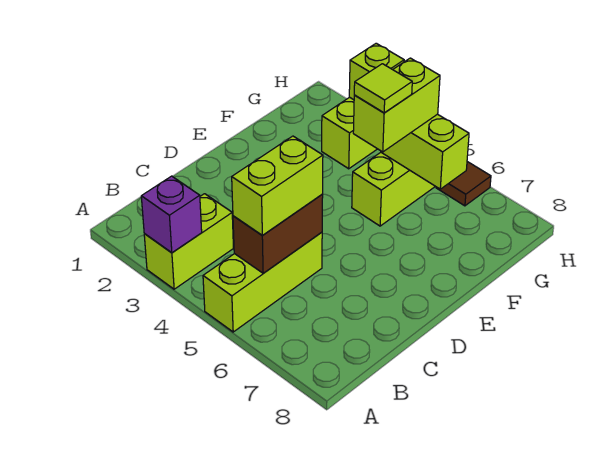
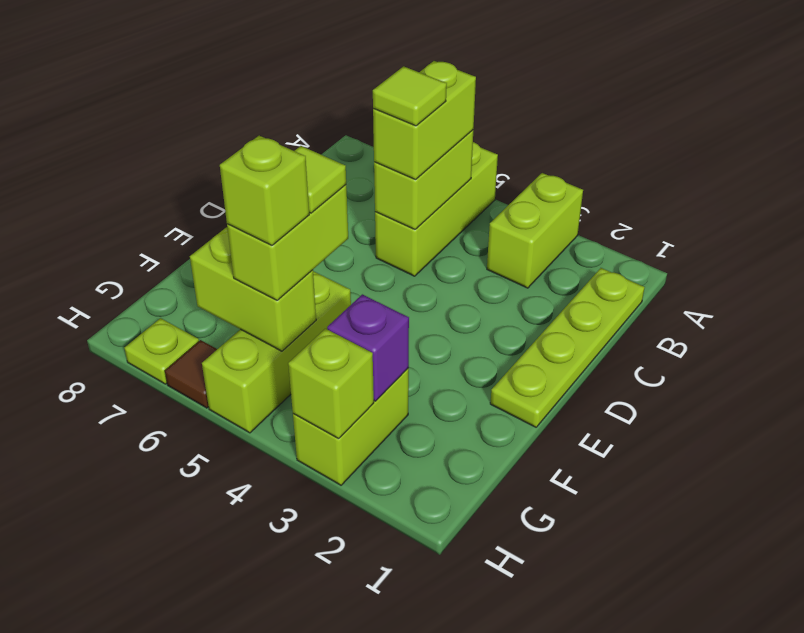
purple 1x1 brick [141,176,202,253] -> purple 1x1 brick moved to [327,294,409,401]
none -> lime 1x4 plate [490,268,645,427]
brown 1x2 brick [233,194,323,273] -> lime 1x2 brick [374,130,473,229]
none -> lime 1x1 tile [373,66,447,126]
none -> lime 1x1 brick [220,136,309,245]
none -> lime 1x1 plate [124,318,199,384]

